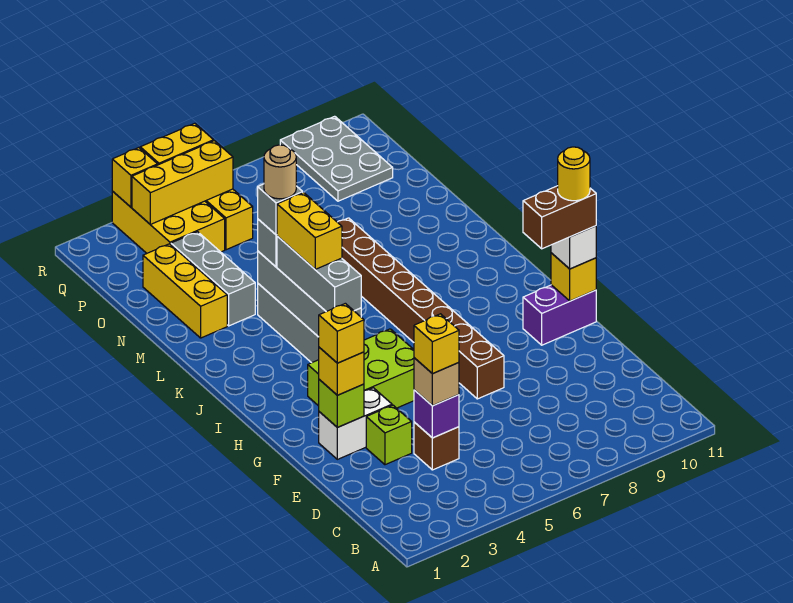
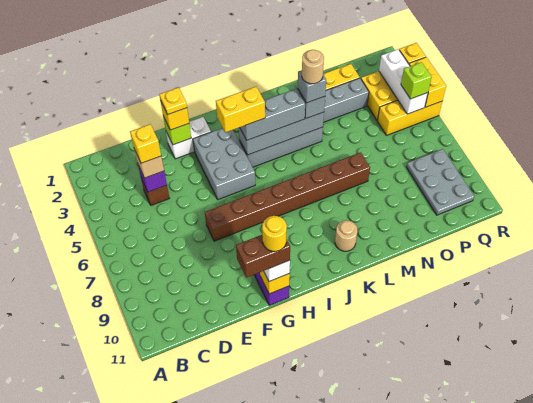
lime 1x1 brick [366,405,412,465] -> lime 1x1 brick moved to [401,62,432,99]
white 1x2 brick [319,388,392,459] -> white 1x2 brick turned to [166,117,211,159]
yellow 1x1 brick [319,303,364,363] -> yellow 1x1 plate [159,87,187,114]
lime 2x3 brick [308,329,414,408] -> grey 2x3 brick [193,128,255,200]
brown 1x2 brick [523,186,596,249] -> brown 1x2 brick turned to [236,235,290,278]
yellow 1x2 brick [277,193,342,269] -> yellow 1x2 brick moved to [216,87,265,132]
none -> tan 1x1 round brick [335,220,357,251]
grey 2x3 plate [280,116,393,201] -> grey 2x3 plate turned to [406,149,474,215]
yellow 1x3 brick [132,141,233,224] -> white 1x3 brick [379,49,428,114]

